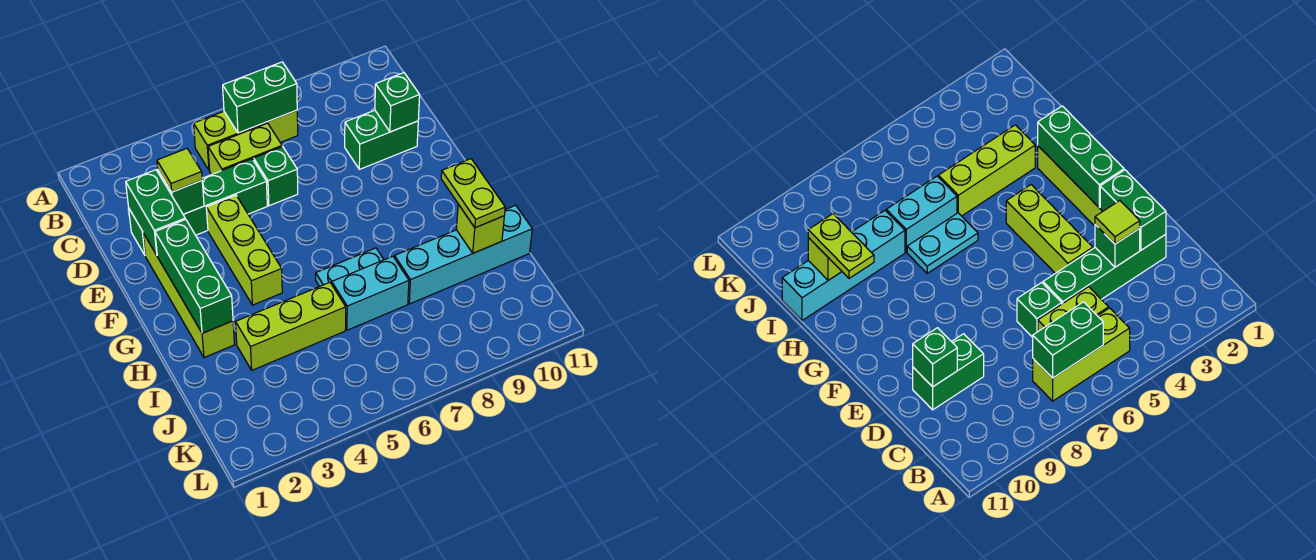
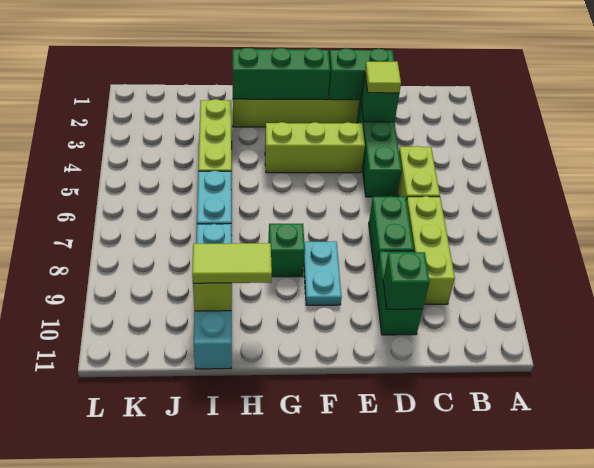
lime 1x3 brick [194,110,298,170] -> lime 1x3 brick moved to [407,196,455,304]
green 1x2 brick [223,62,297,133] -> green 1x2 brick moved to [369,196,414,274]
green 1x1 brick [254,147,298,206] -> green 1x1 brick moved to [268,224,305,277]
cyan 1x2 plate [316,248,384,286] -> cyan 1x2 plate moved to [304,241,342,305]
lime 1x2 plate [441,159,505,228] -> lime 1x2 tile [192,243,272,283]

